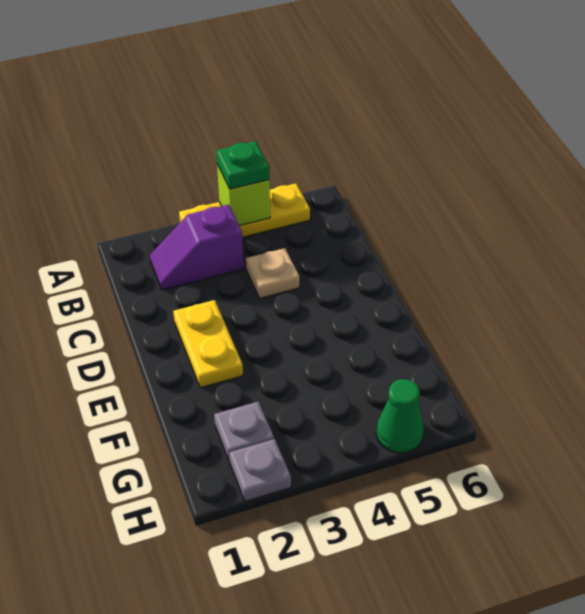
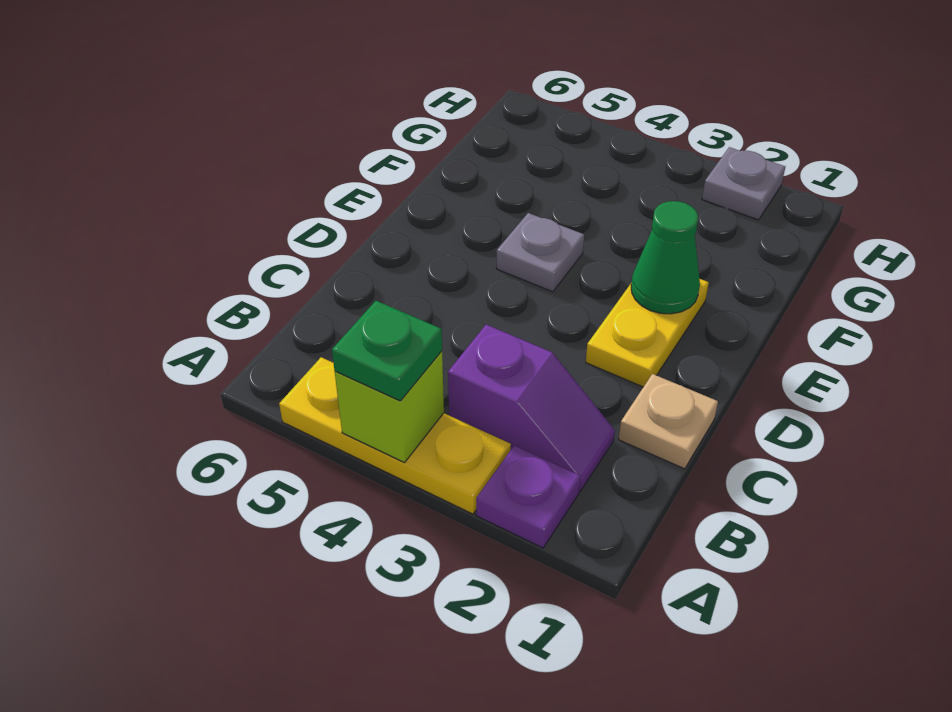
none -> purple 1x1 plate [476,445,580,548]
tan 1x1 plate [246,248,299,298] -> tan 1x1 plate moved to [619,374,718,469]
grey 1x1 plate [214,402,274,461] -> grey 1x1 plate moved to [496,213,584,292]
green 1x1 cone [376,379,424,453] -> green 1x1 cone moved to [631,201,700,314]

